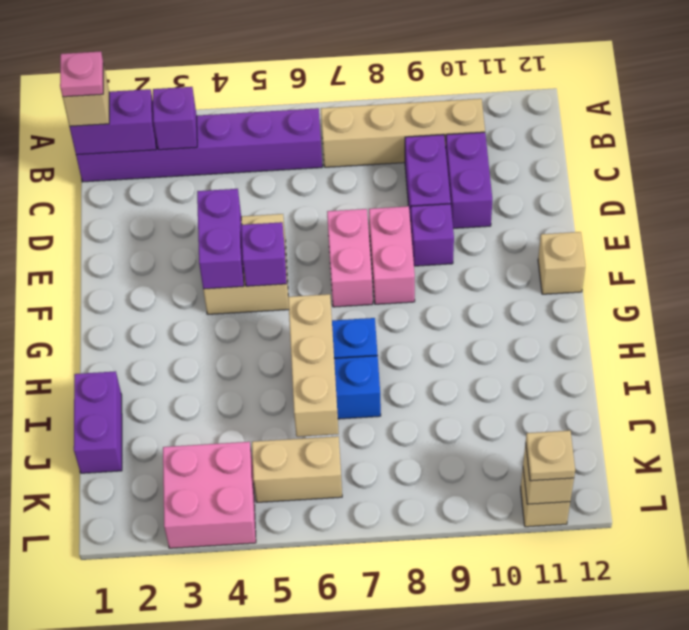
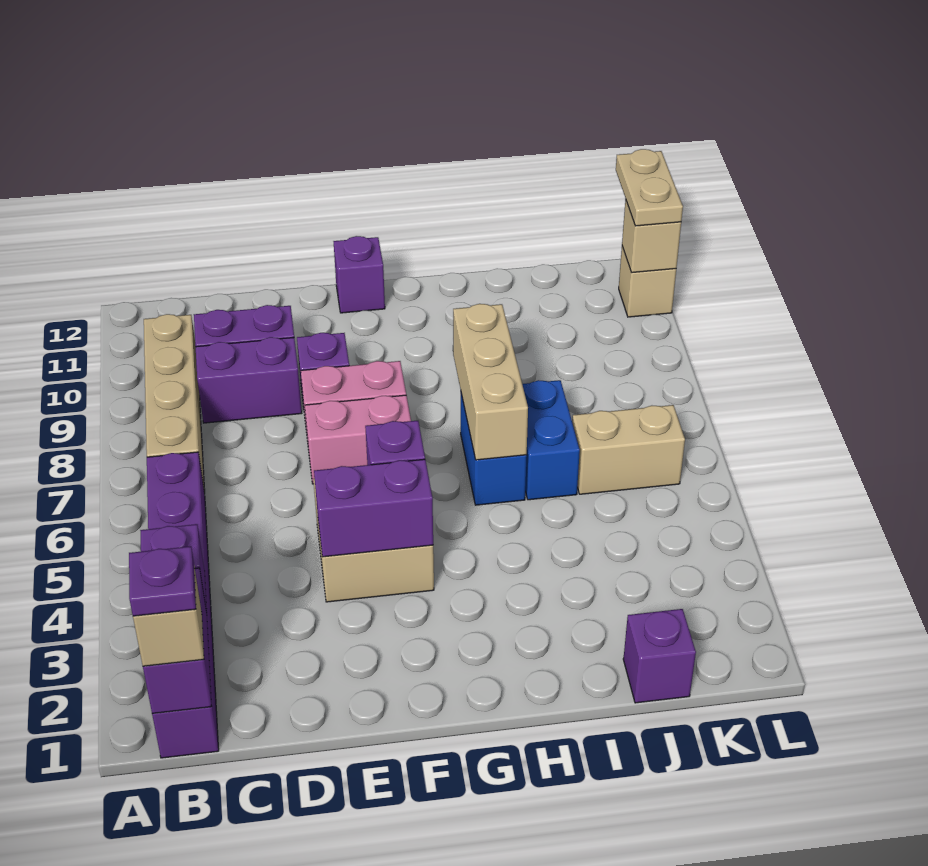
pink 1x1 plate [60,51,103,97] -> purple 1x1 plate [129,546,196,616]
tan 1x1 brick [538,232,585,294] -> purple 1x1 brick [333,236,385,313]
tan 1x3 brick [288,294,339,437] -> tan 1x3 brick turned to [453,304,528,460]
purple 1x2 brick [74,371,122,473] -> purple 1x1 brick [623,609,696,703]
pink 2x2 brick [163,442,256,548] -> none
tan 1x2 brick [252,436,342,502] -> tan 1x2 brick turned to [572,405,685,494]
tan 1x1 plate [526,430,575,481] -> tan 1x2 plate [616,149,683,226]

